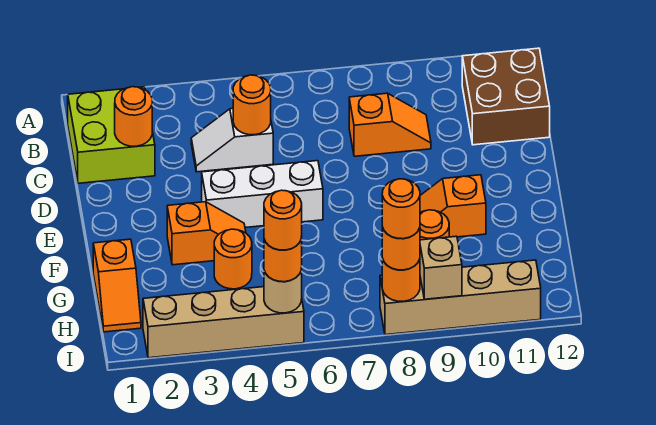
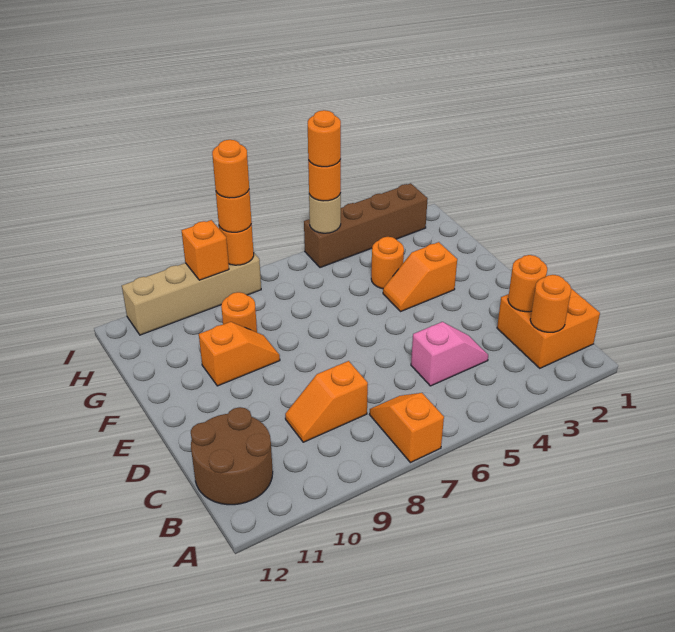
lime 2x2 brick [68,87,155,183] -> orange 2x2 brick [497,289,600,368]
brown 2x2 brick [462,48,550,145] -> brown 2x2 round brick [191,407,273,505]
white 1x2 slope [191,108,273,172] -> pink 1x2 slope [411,322,488,386]
orange 1x1 round brick [233,75,271,135] -> orange 1x1 round brick moved to [530,275,571,332]
white 1x3 brick [202,161,323,228] -> none
orange 1x2 slope [93,239,141,332] -> orange 1x2 slope moved to [370,393,444,463]
tan 1x4 brick [143,287,304,358] -> brown 1x4 brick [304,183,428,268]
tan 1x1 brick [420,236,462,299] -> orange 1x1 brick [182,220,229,280]

